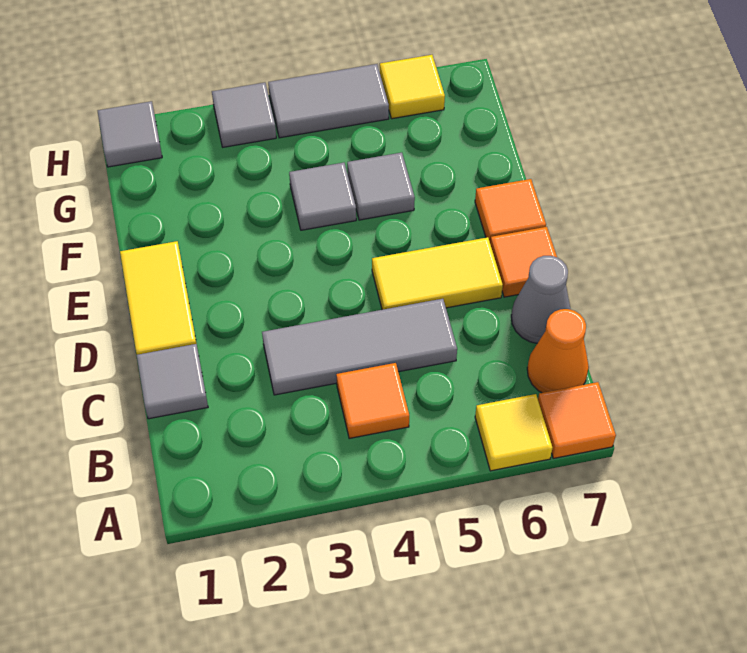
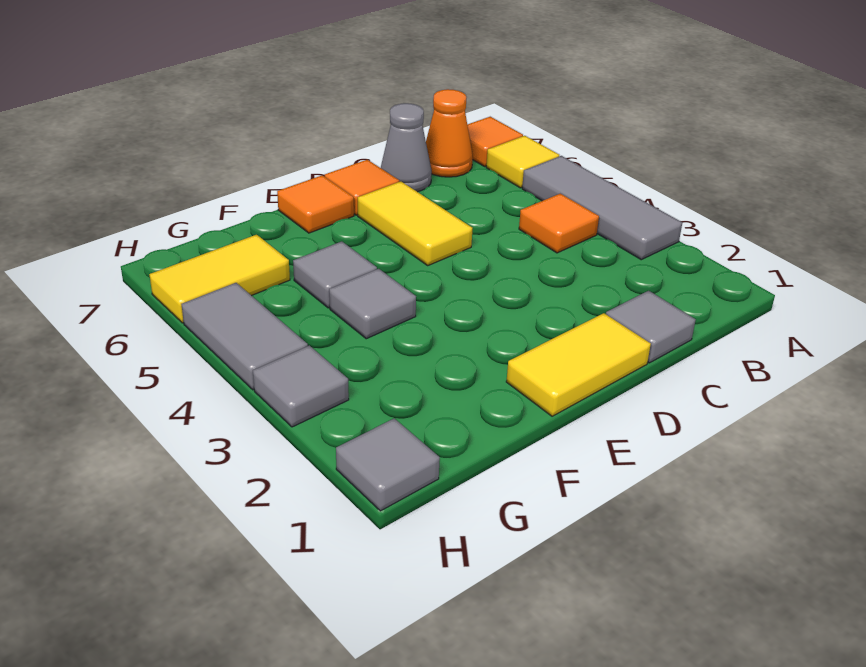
grey 1x3 tile [262,299,457,395] -> grey 1x3 tile moved to [522,156,682,260]
yellow 1x1 tile [380,55,445,119] -> yellow 1x2 tile [149,235,290,323]

